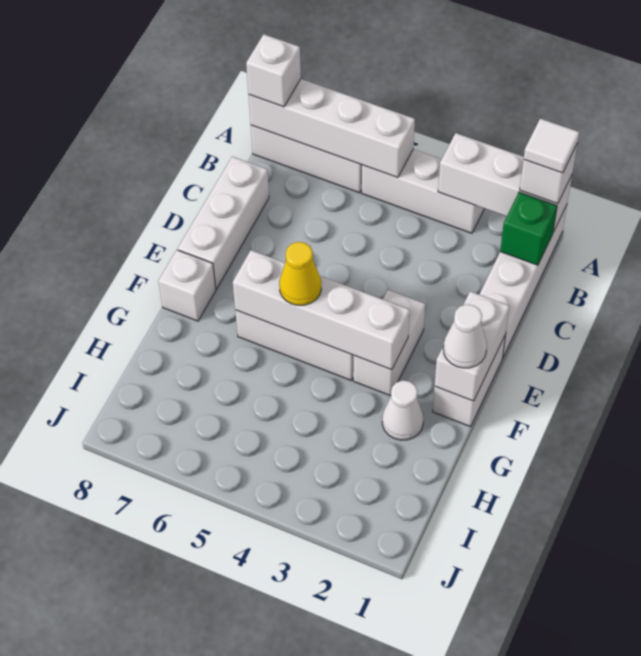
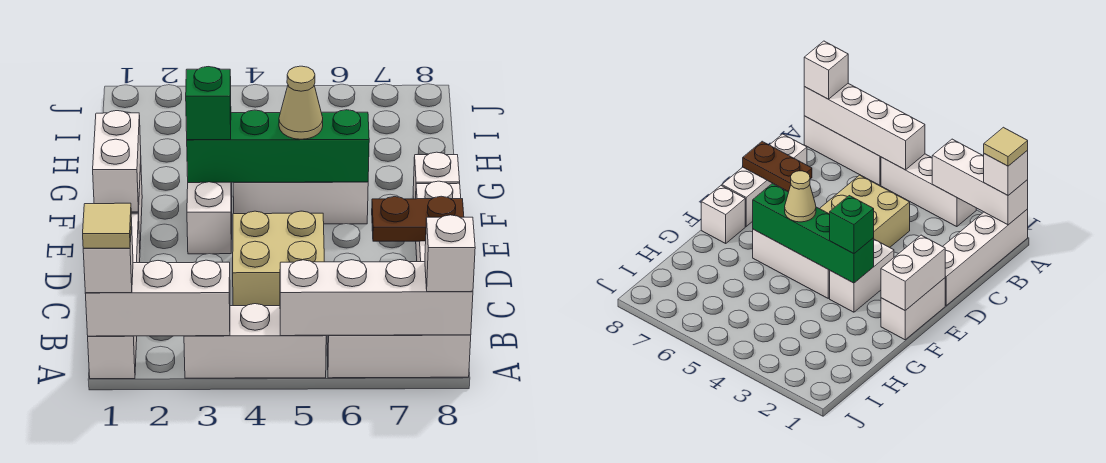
white 1x1 tile [524,119,579,173] -> tan 1x1 tile [83,203,132,248]
green 1x1 brick [500,192,557,265] -> green 1x1 brick moved to [186,67,231,140]
none -> tan 2x2 brick [233,211,324,306]
none -> brown 1x2 plate [372,196,464,241]
white 1x1 cone [443,304,487,368] -> none
white 1x4 brick [233,250,410,370] -> green 1x4 brick [187,110,369,183]
yellow 1x1 cone [279,242,321,305] -> tan 1x1 cone [279,66,323,139]
white 1x1 cone [382,380,424,440] -> none

